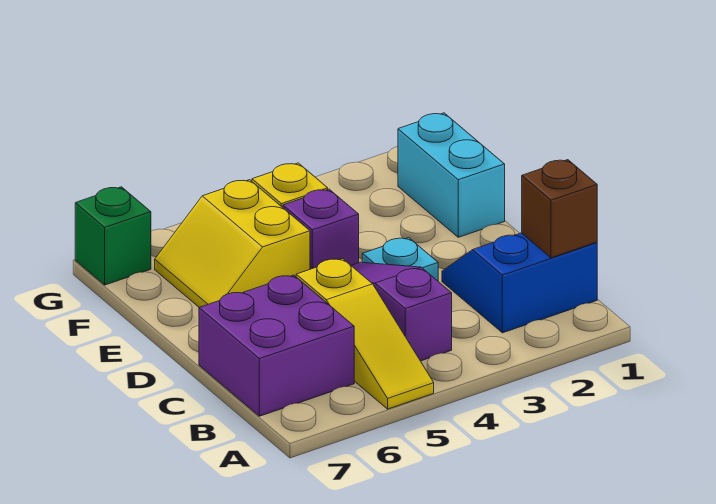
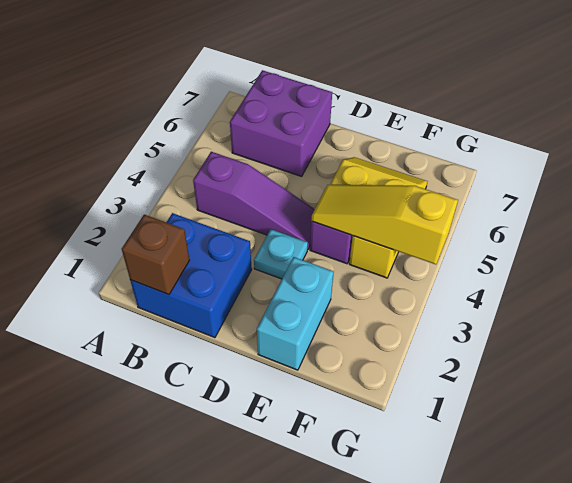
yellow 1x3 slope [296,258,434,409] -> yellow 1x3 slope moved to [311,185,458,264]
blue 2x2 slope [442,233,597,333] -> blue 2x2 brick [130,213,252,338]
cyan 1x2 brick [398,113,505,237] -> cyan 1x2 brick turned to [257,257,334,370]
green 1x1 brick [75,187,151,285] -> none

